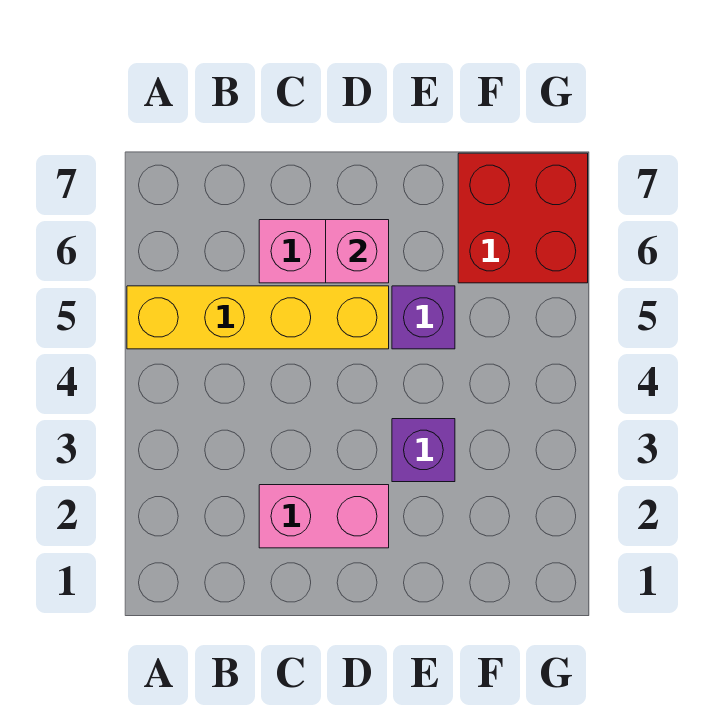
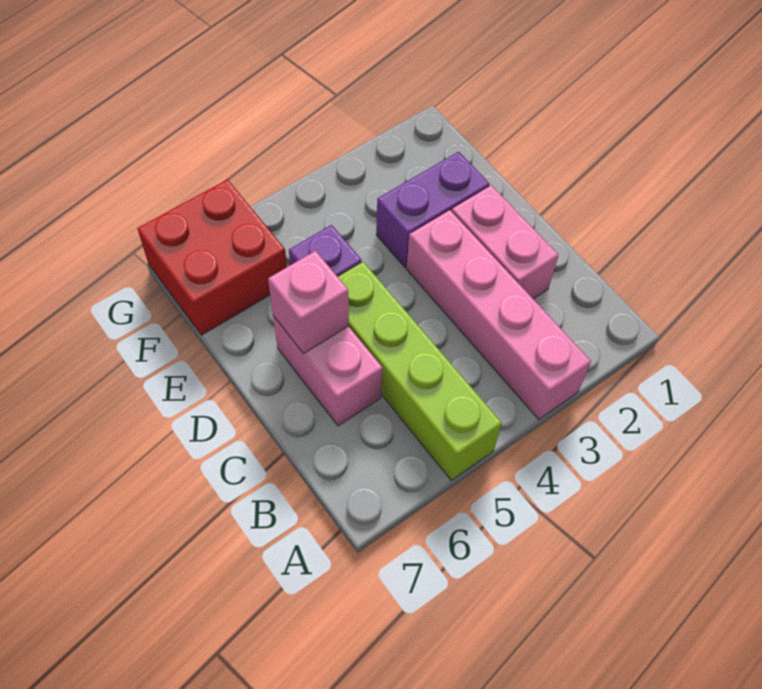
none -> pink 1x4 brick [407,210,591,419]
yellow 1x4 brick [127,286,389,349] -> lime 1x4 brick [338,262,502,480]
purple 1x1 brick [392,419,455,482] -> purple 1x2 brick [376,152,490,268]

